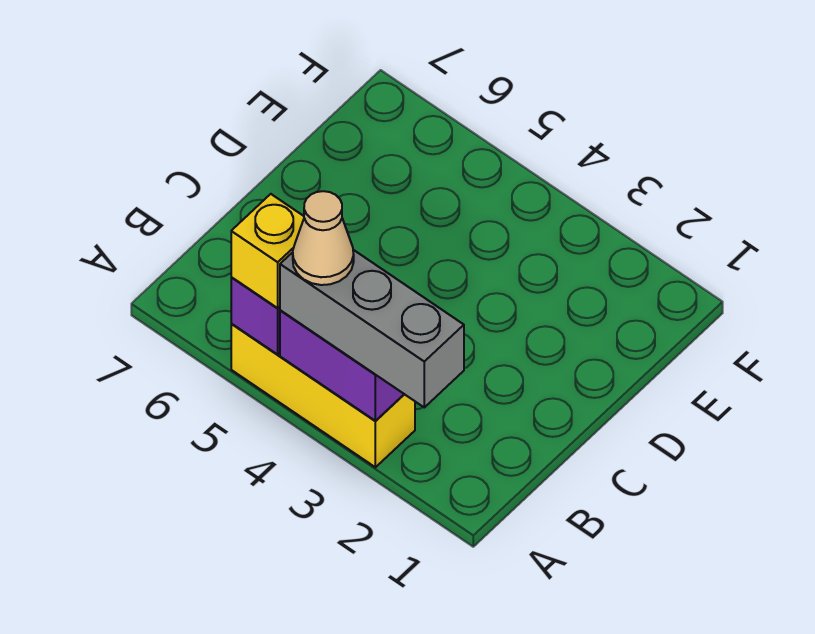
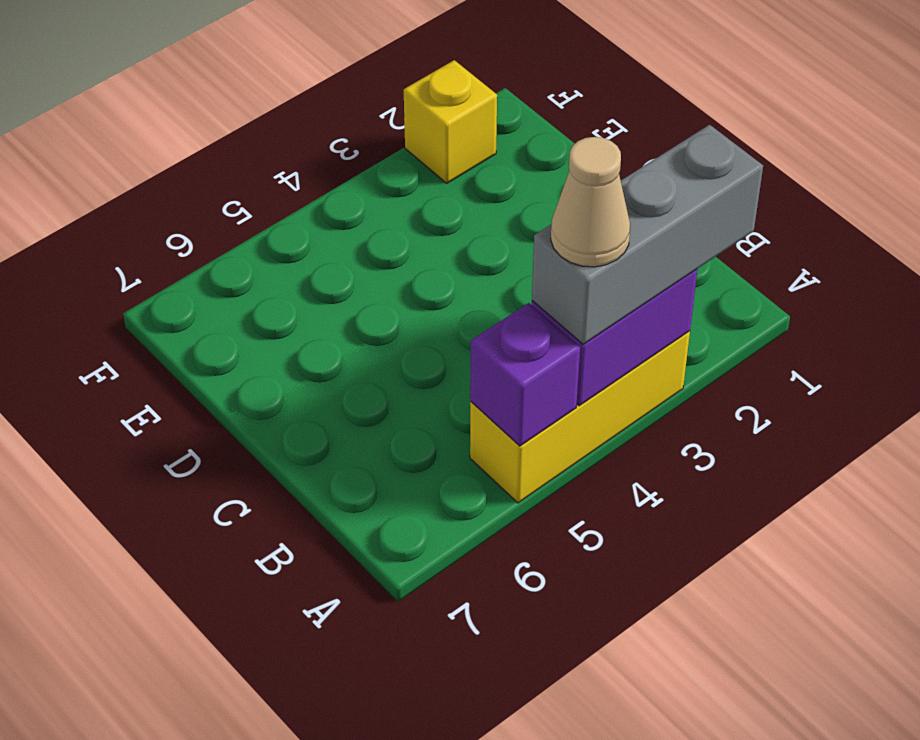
yellow 1x1 brick [231,194,304,308] -> yellow 1x1 brick moved to [404,60,497,183]

